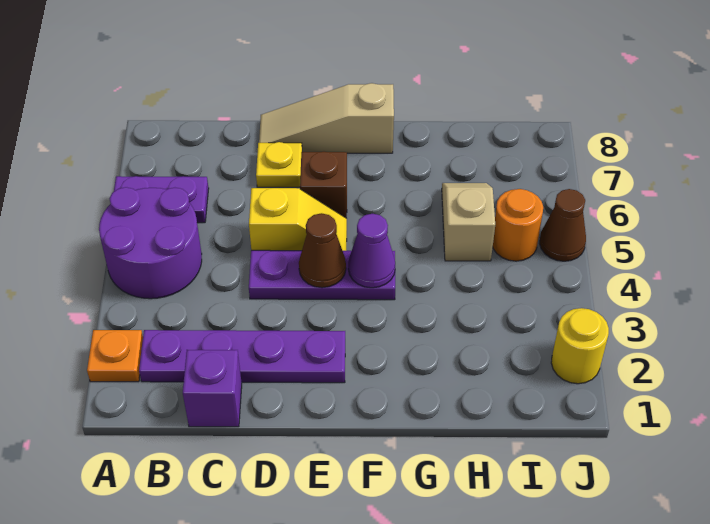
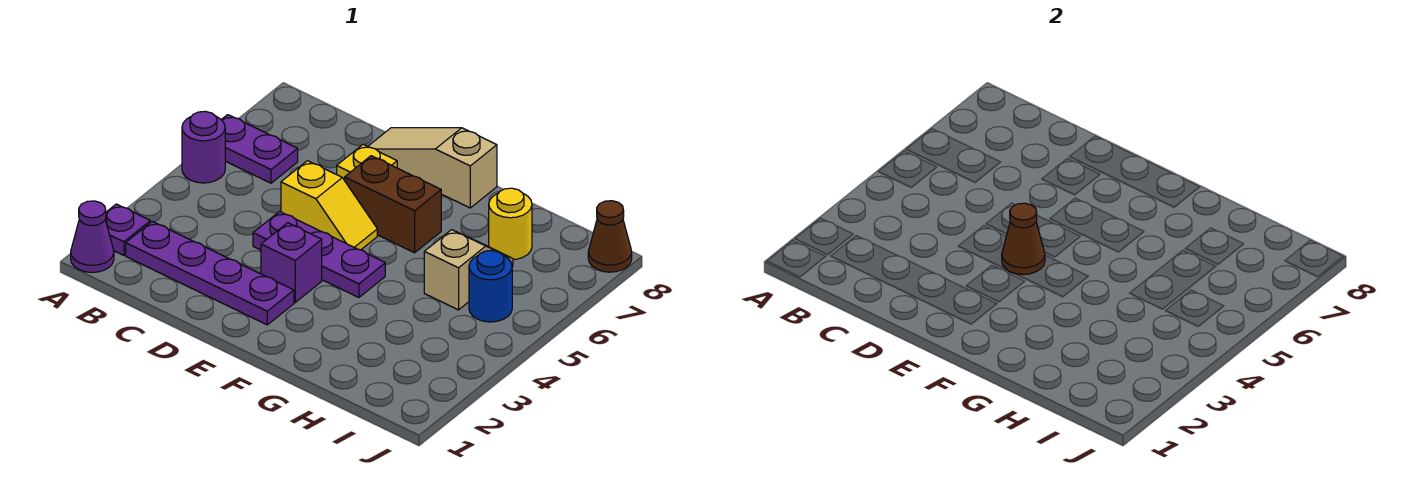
orange 1x1 plate [87,330,143,382] -> purple 1x1 plate [105,204,150,255]
purple 2x2 round brick [99,187,202,299] -> purple 1x1 round brick [182,111,225,183]
purple 1x1 brick [183,350,242,427] -> purple 1x1 brick moved to [261,223,322,302]
brown 1x1 brick [300,152,347,218] -> brown 1x2 brick [345,156,441,253]
purple 1x1 cone [348,214,395,288] -> purple 1x1 cone moved to [71,201,114,273]
orange 1x1 round brick [493,189,543,261] -> blue 1x1 round brick [469,250,512,322]
yellow 1x1 round brick [551,308,609,384] -> yellow 1x1 round brick moved to [489,188,532,260]
brown 1x1 cone [540,189,586,261] -> brown 1x1 cone moved to [588,201,632,272]

